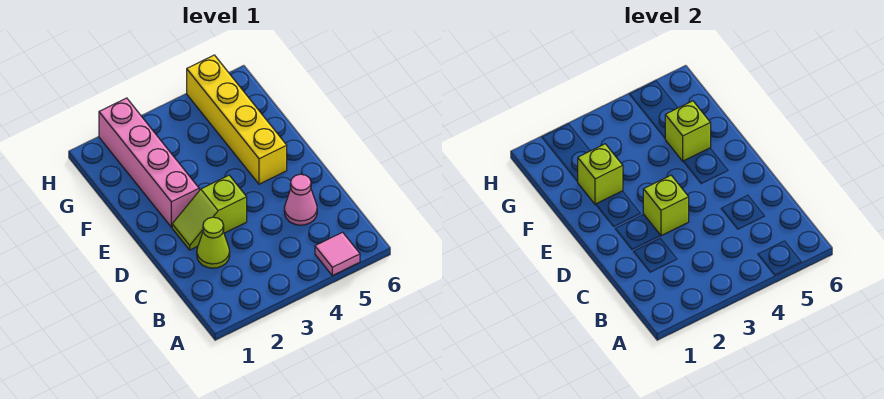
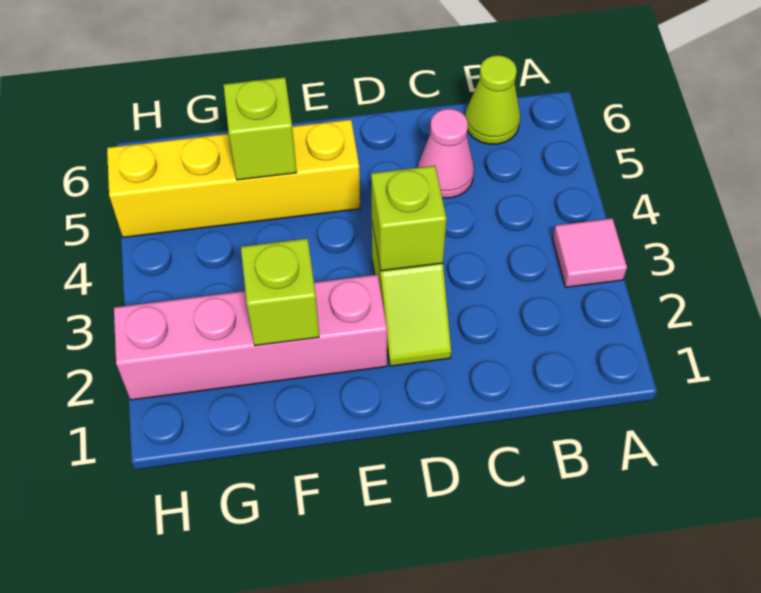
pink 1x1 tile [315,232,360,276] -> pink 1x1 tile moved to [553,218,627,287]
lime 1x1 cone [197,217,230,268] -> lime 1x1 cone moved to [465,55,520,144]

